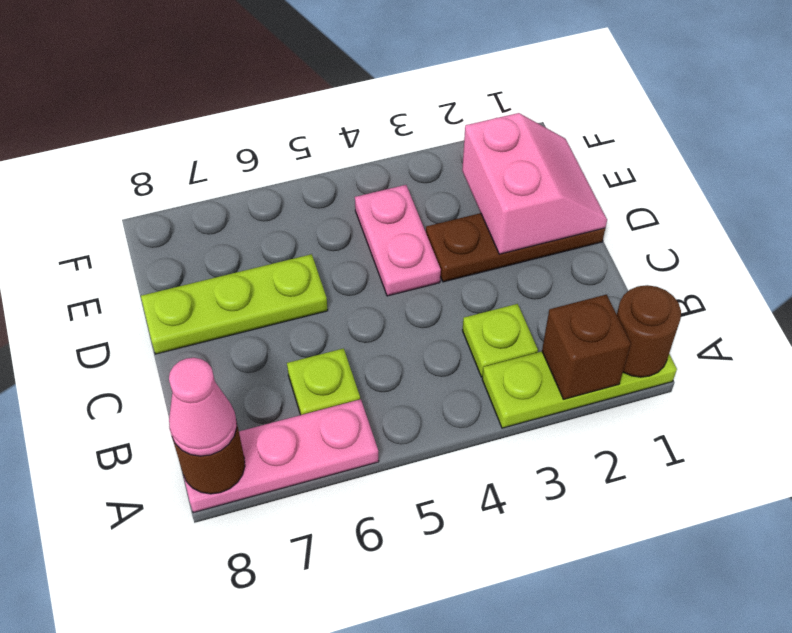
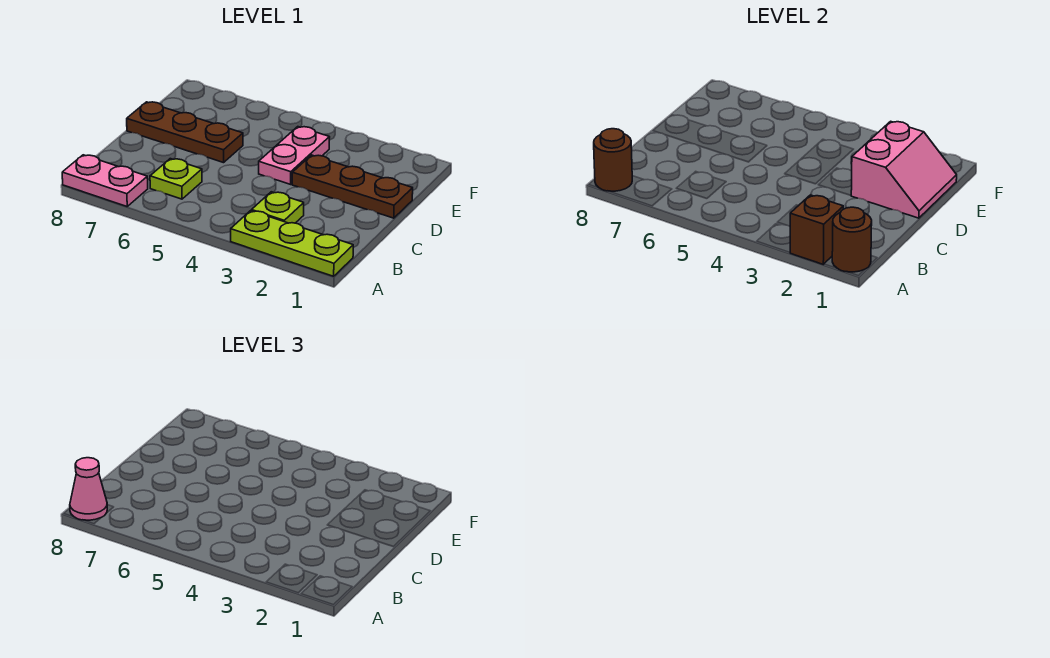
pink 1x3 plate [184,399,379,513] -> pink 1x2 plate [62,155,148,206]
lime 1x3 plate [141,254,328,354] -> brown 1x3 plate [127,102,243,163]

